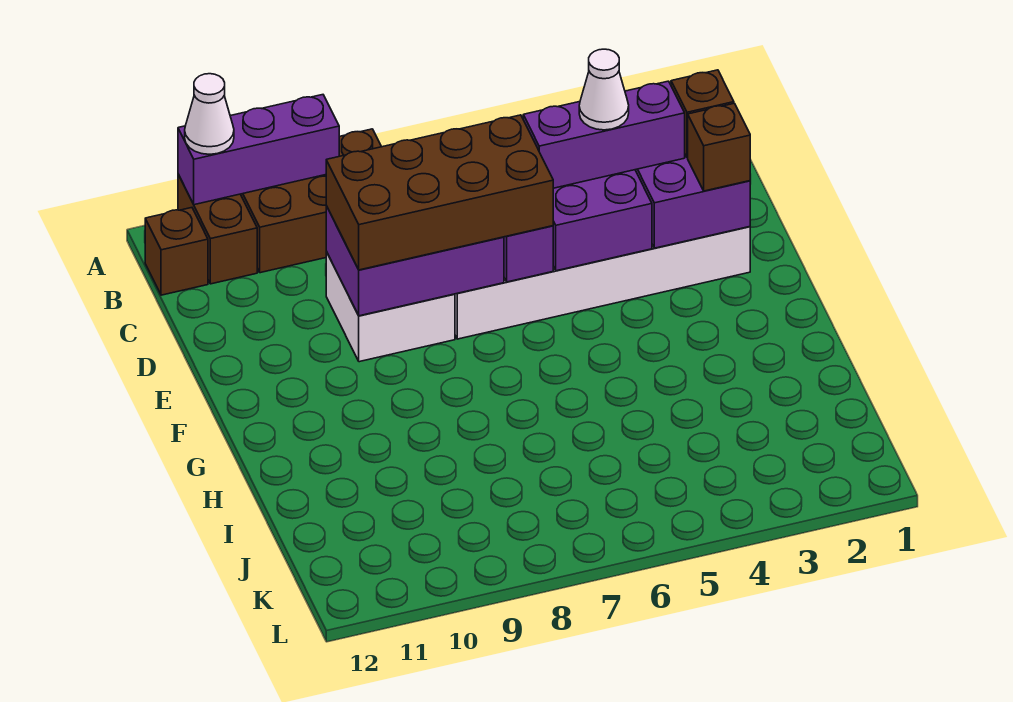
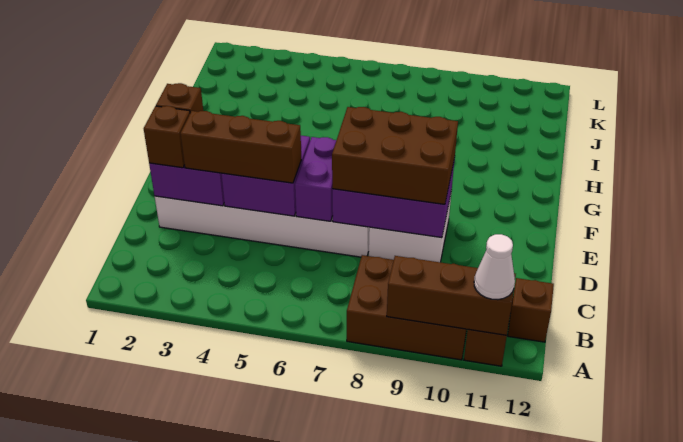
purple 1x3 brick [178,95,339,205] -> brown 1x3 brick [387,256,516,336]
purple 1x3 brick [523,81,685,188] -> brown 1x3 brick [180,111,301,183]
white 1x1 cone [579,49,629,130] -> none
brown 2x4 brick [326,115,553,270] -> brown 2x3 brick [332,107,458,204]

